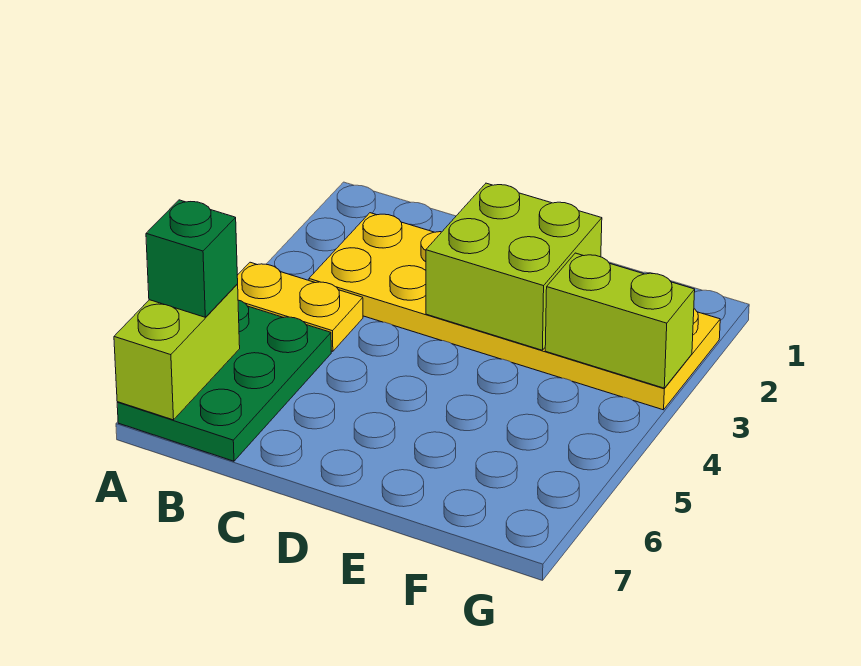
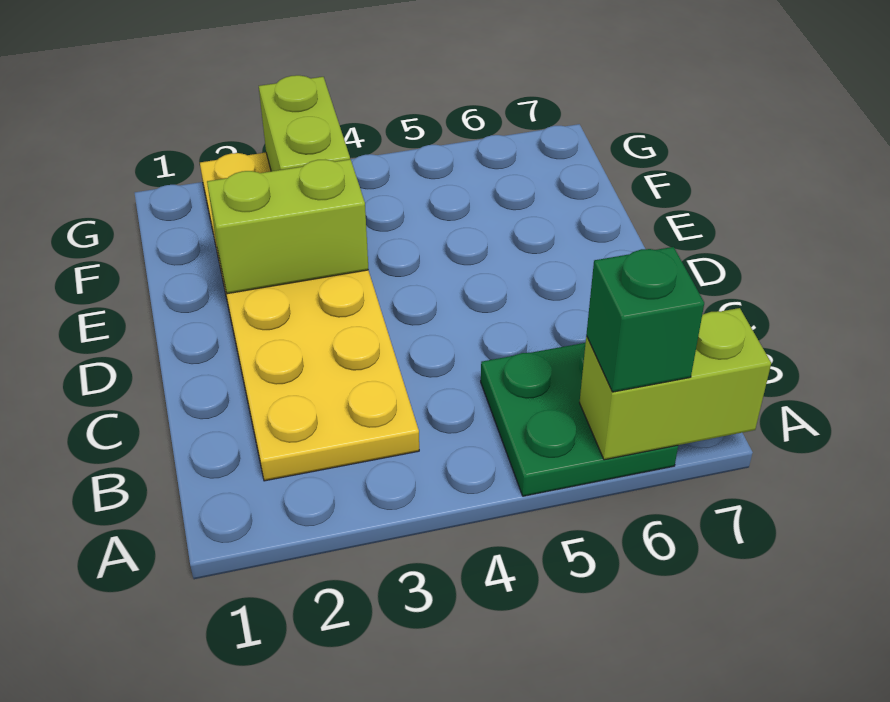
yellow 1x2 plate [237,262,363,351] -> none
green 2x3 plate [117,300,331,461] -> green 2x2 plate [481,343,678,496]
lime 2x2 brick [426,183,602,350] -> lime 1x2 brick [207,159,369,294]

